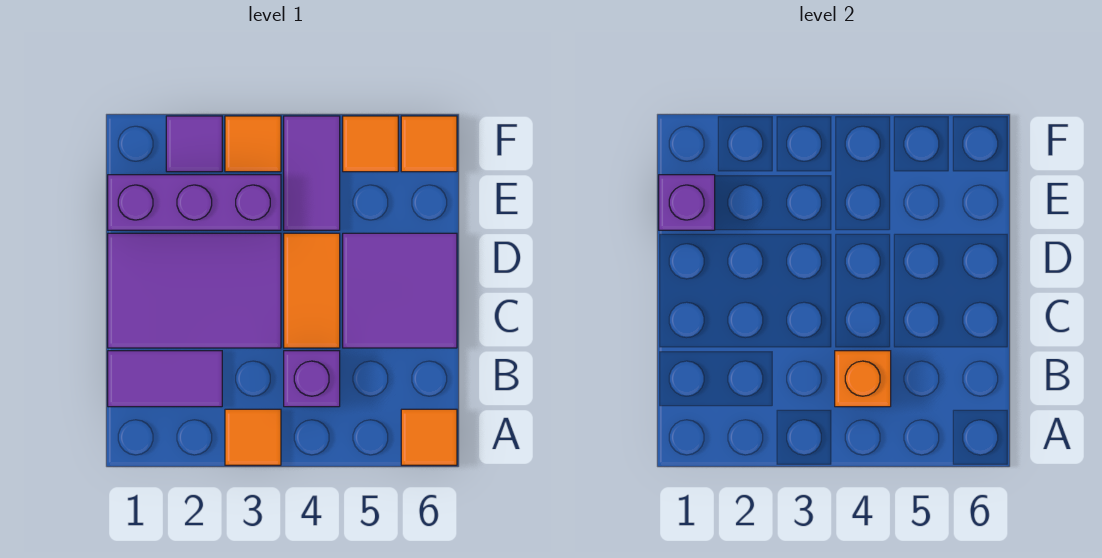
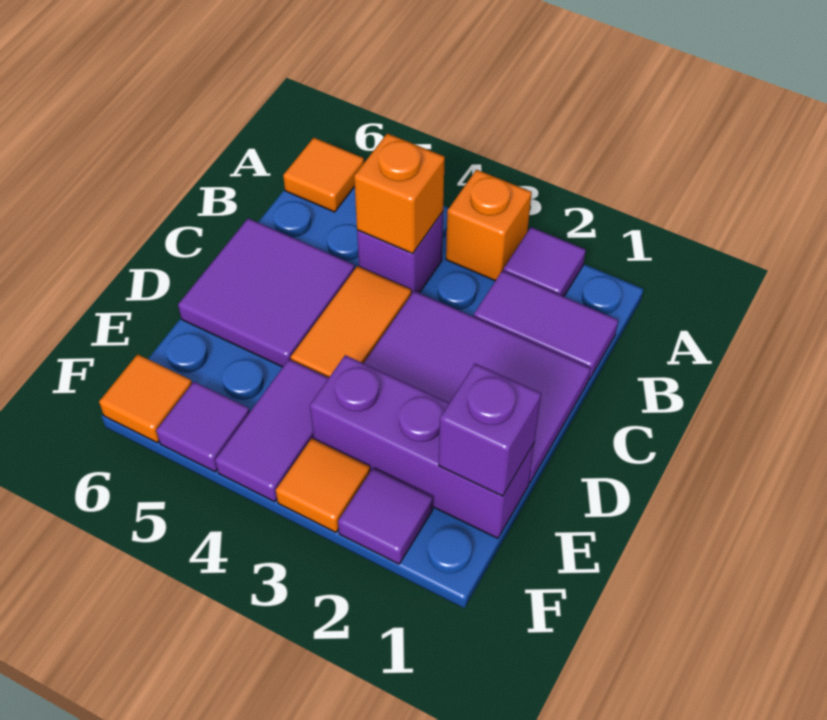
none -> purple 1x1 tile [503,227,586,297]
orange 1x1 tile [225,409,281,465] -> orange 1x1 brick [446,170,532,281]
orange 1x1 tile [343,116,398,172] -> purple 1x1 tile [156,382,250,472]

